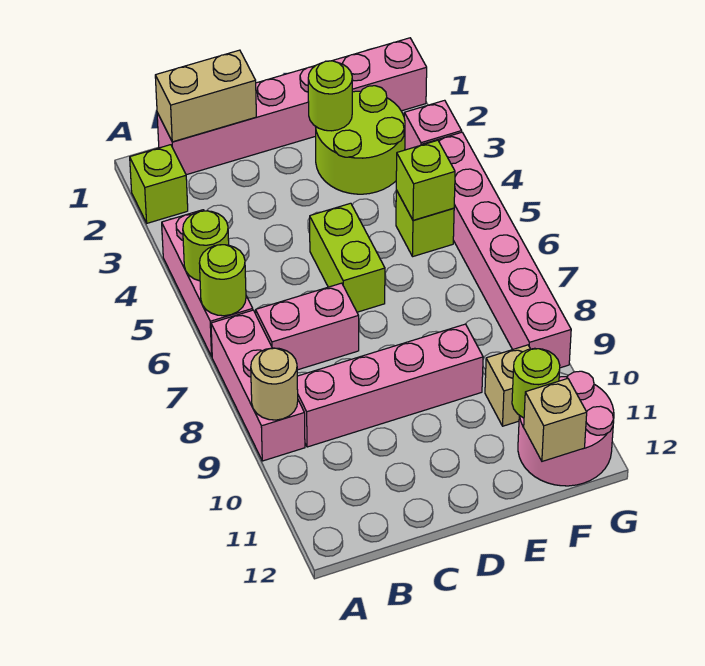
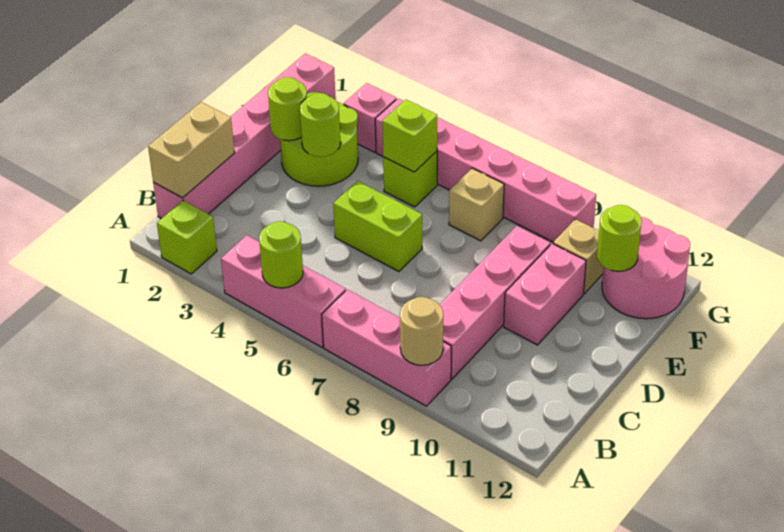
lime 1x1 round brick [199,245,246,316] -> lime 1x1 round brick moved to [300,93,340,157]
pink 1x2 brick [256,283,359,370] -> pink 1x2 brick moved to [504,244,586,345]
tan 1x1 brick [524,379,587,461] -> tan 1x1 brick moved to [449,168,504,241]

